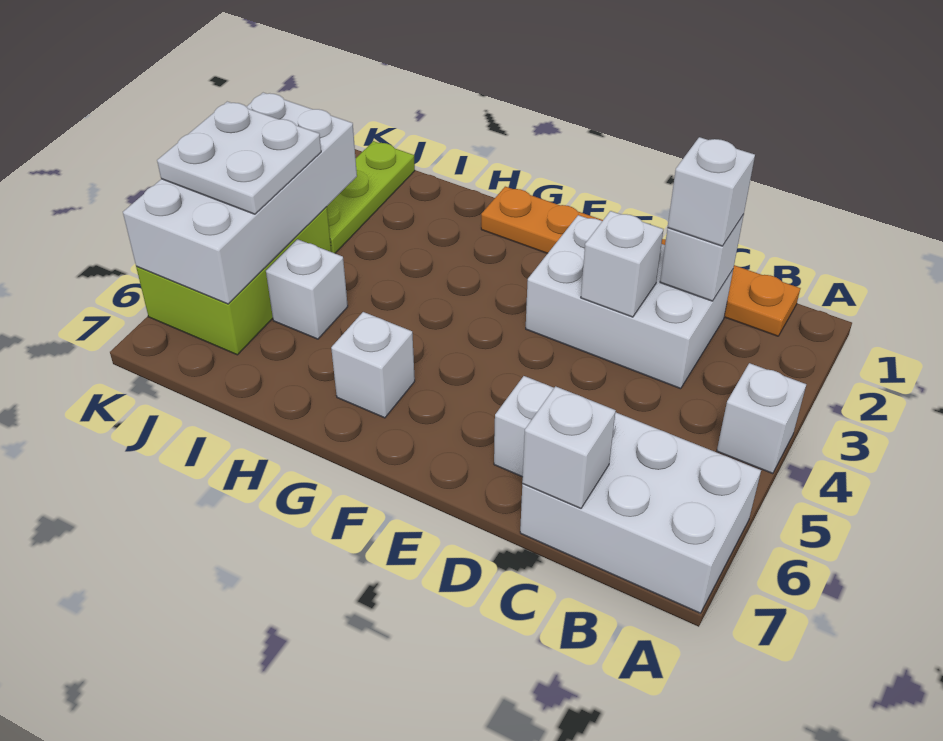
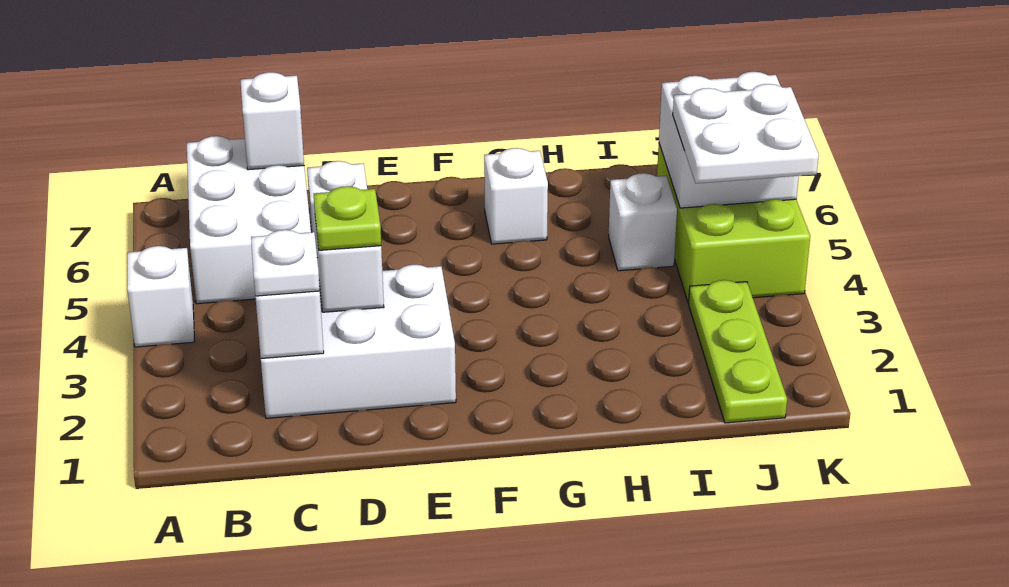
white 2x3 brick [520,412,761,613] -> white 2x3 brick turned to [187,136,311,304]
orange 1x6 plate [481,187,800,336] -> none
white 1x1 brick [668,137,755,246] -> white 1x1 plate [251,230,320,296]
none -> lime 1x1 plate [314,186,381,250]
white 2x4 brick [123,93,357,304] -> white 2x2 brick [659,72,799,208]

